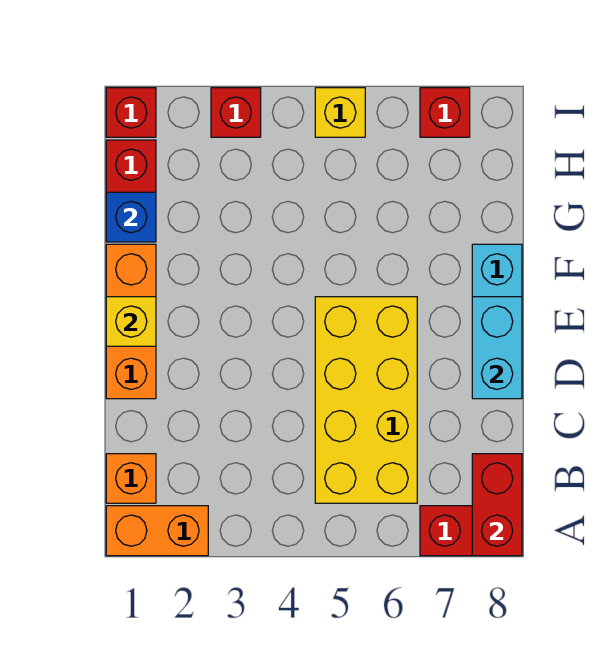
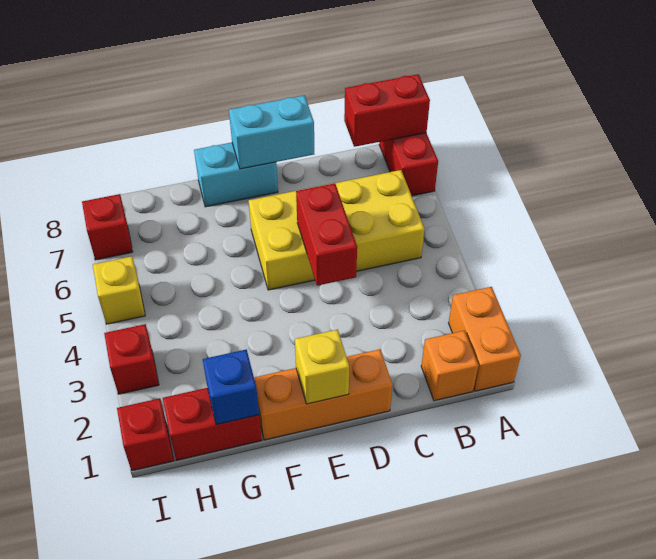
none -> red 1x2 brick [296,183,357,286]

